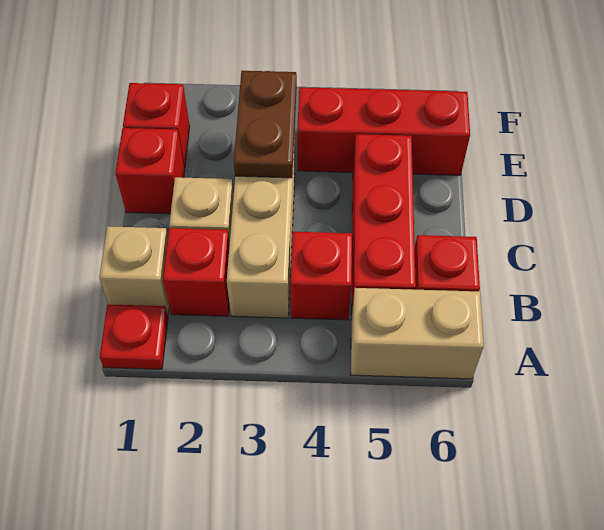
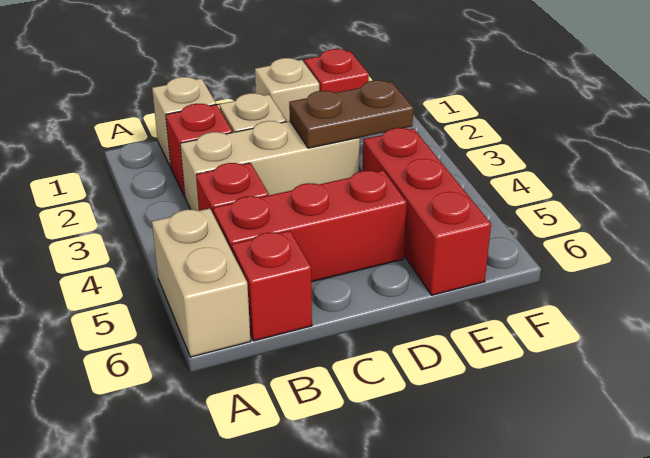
red 1x1 plate [100,304,168,369] -> none
red 1x1 brick [115,128,185,214] -> tan 1x1 brick [255,58,319,122]

